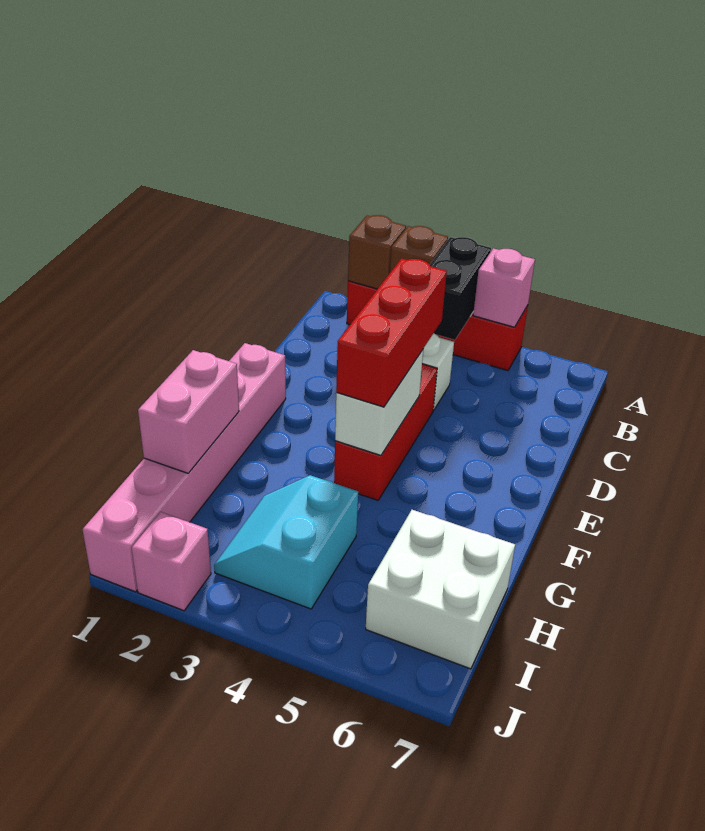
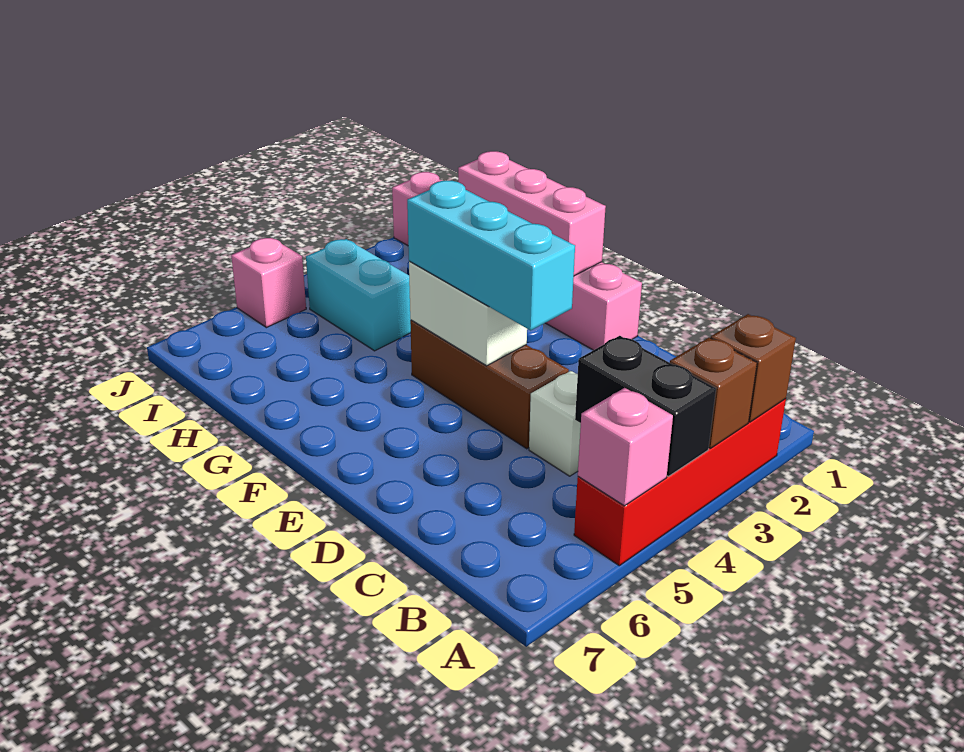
red 1x3 brick [334,364,437,500] -> brown 1x3 brick [410,320,569,449]
red 1x3 brick [336,259,447,407] -> cyan 1x3 brick [407,180,575,330]
pink 1x2 brick [138,350,239,473] -> pink 1x3 brick [458,151,606,276]
white 2x2 brick [366,510,515,669] -> none
pink 1x1 brick [132,512,211,611] -> pink 1x1 brick moved to [231,238,306,328]

